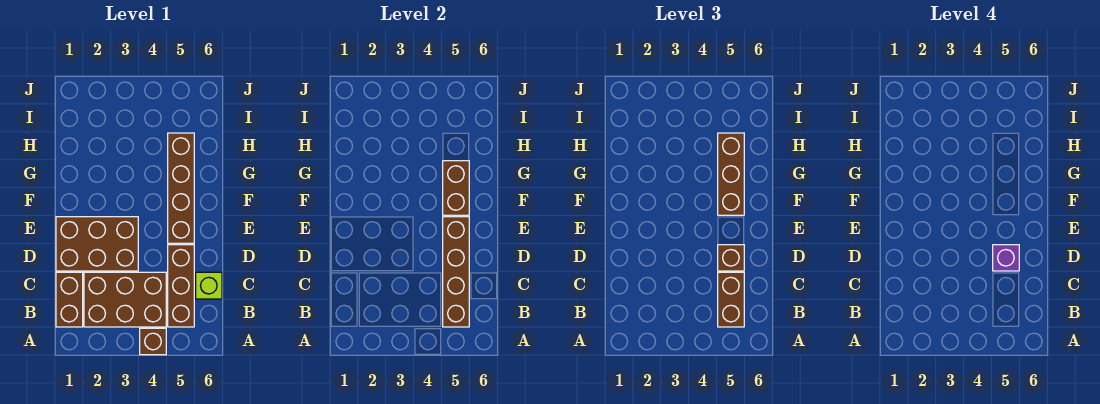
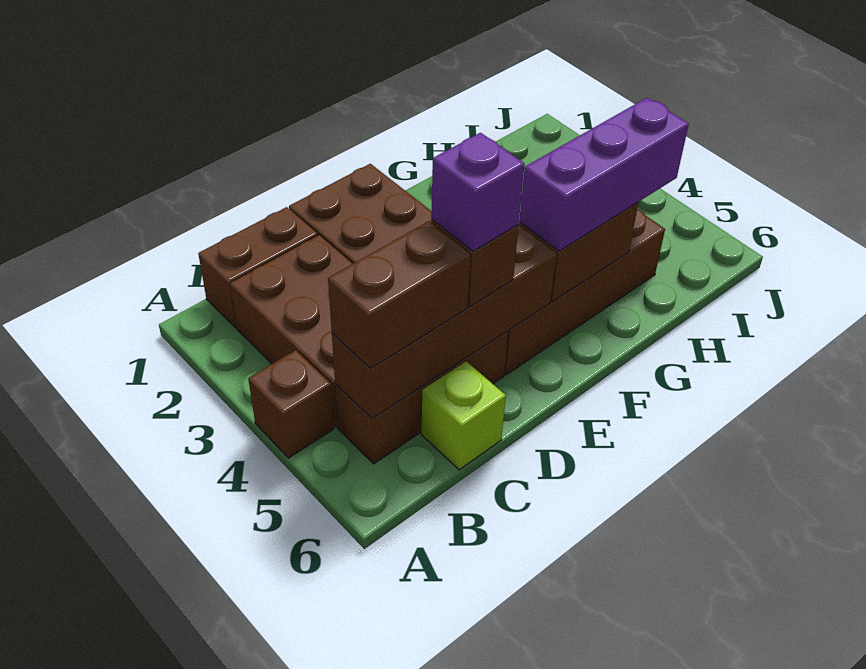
brown 1x3 brick [718,133,744,215] -> purple 1x3 brick [519,98,689,251]

